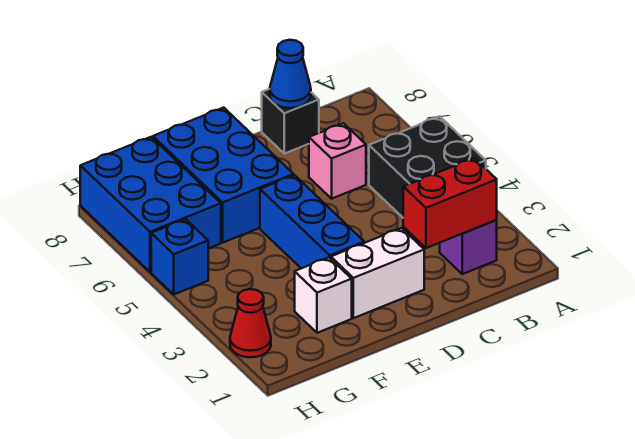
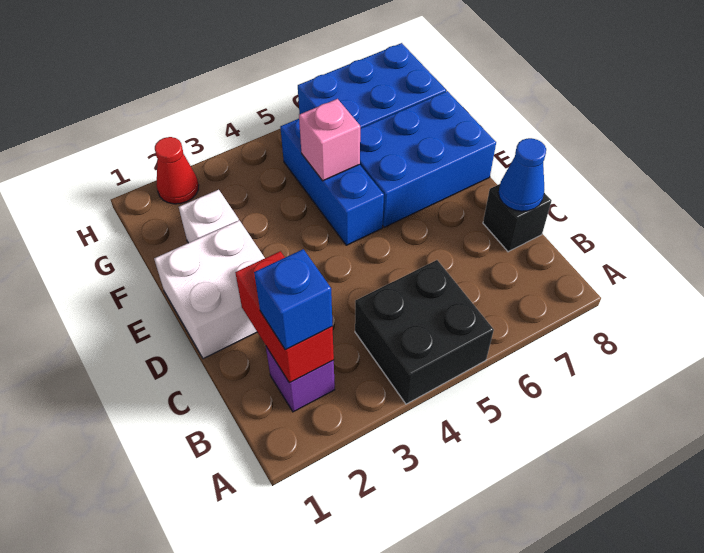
pink 1x1 brick [309,123,366,199] -> pink 1x1 brick moved to [299,99,360,181]
white 1x2 brick [331,228,424,318] -> white 2x2 brick [154,220,265,359]
blue 1x3 brick [260,175,364,268] -> blue 1x3 brick turned to [280,119,384,245]
blue 1x1 brick [151,219,208,294] -> blue 1x1 brick moved to [254,249,333,350]

